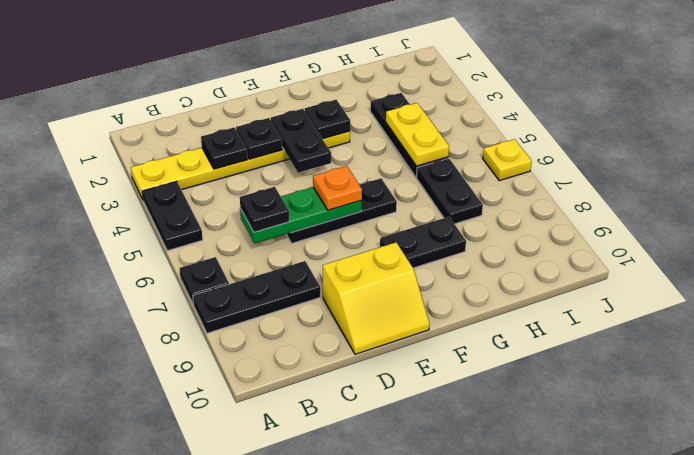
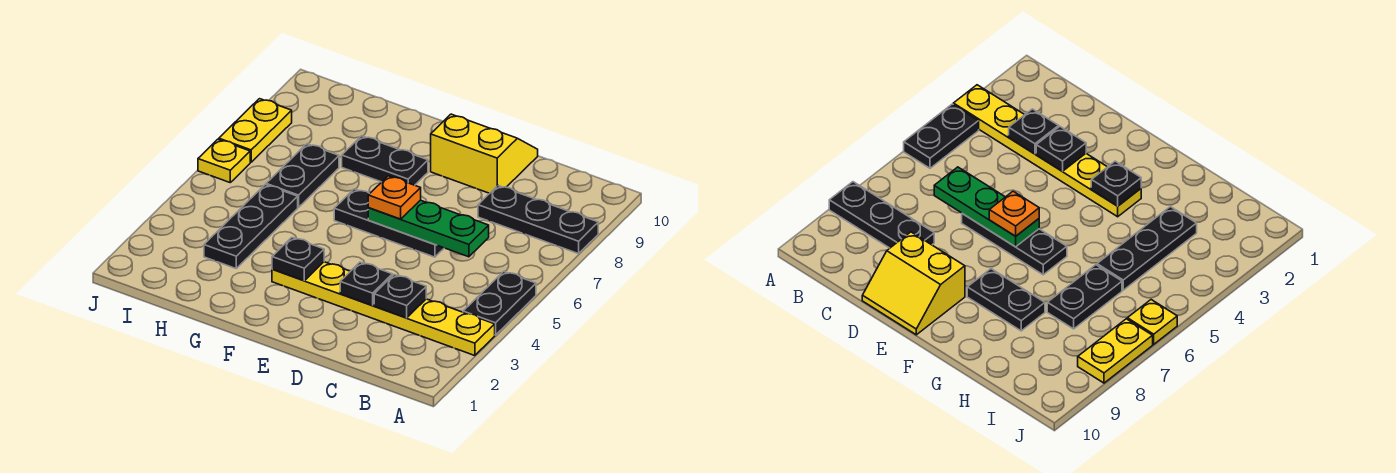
black 1x1 plate [179,257,229,305] -> none
black 1x1 plate [240,187,289,232] -> none
black 1x2 plate [271,109,331,173] -> none
yellow 1x2 plate [386,103,449,166] -> yellow 1x2 plate moved to [219,99,292,162]

